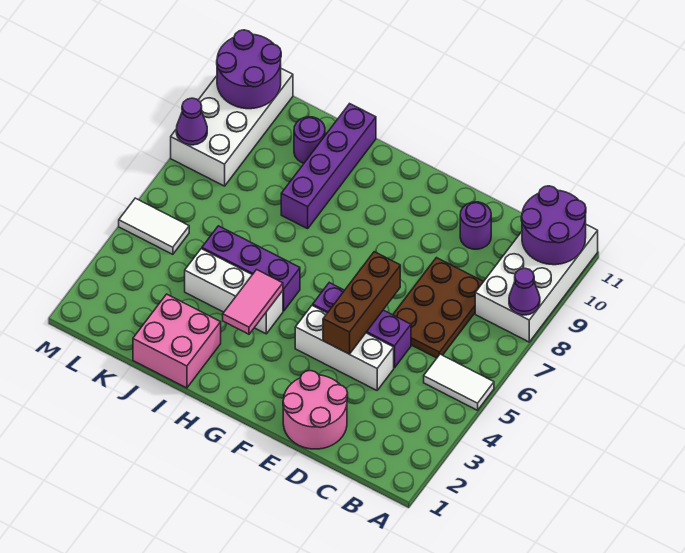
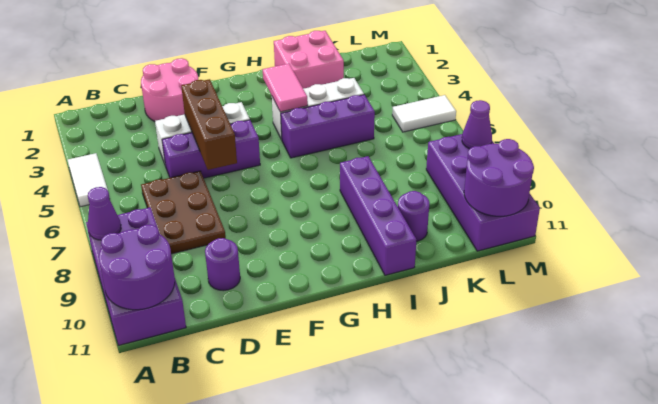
white 1x2 tile [424,354,494,410] -> white 1x2 tile turned to [68,153,108,207]
white 2x4 brick [475,225,598,342] -> purple 2x4 brick [86,207,186,345]
white 2x4 brick [171,69,293,186] -> purple 2x4 brick [426,134,540,251]

